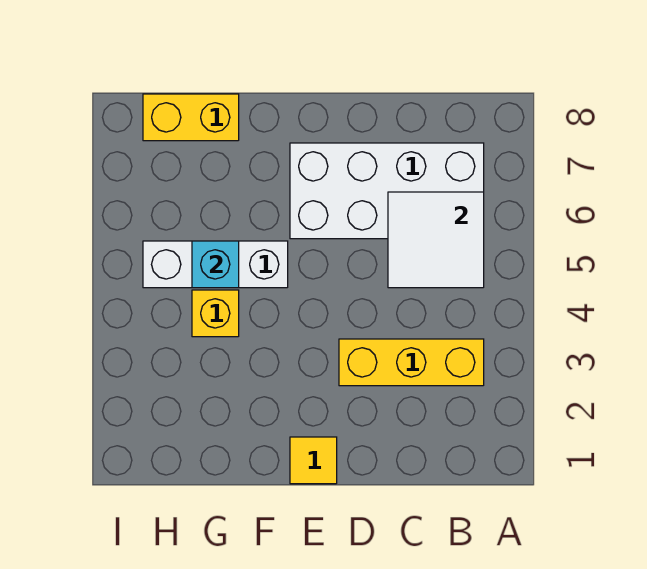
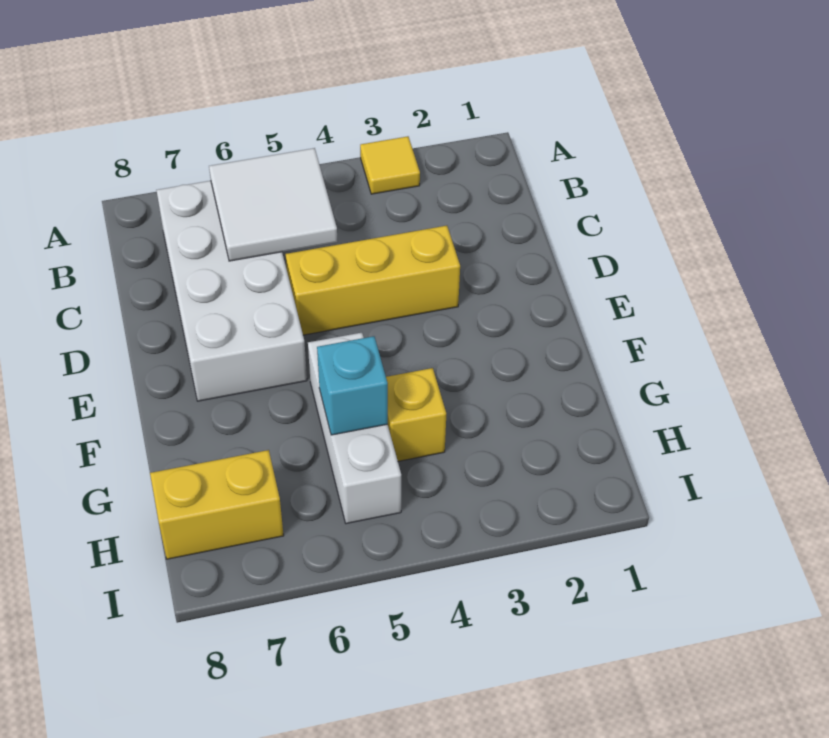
yellow 1x3 brick [339,339,484,386] -> yellow 1x3 brick turned to [286,226,460,335]
yellow 1x1 tile [290,437,337,484] -> yellow 1x1 tile moved to [360,136,420,194]
yellow 1x2 brick [143,94,239,141] -> yellow 1x2 brick turned to [150,450,284,559]

